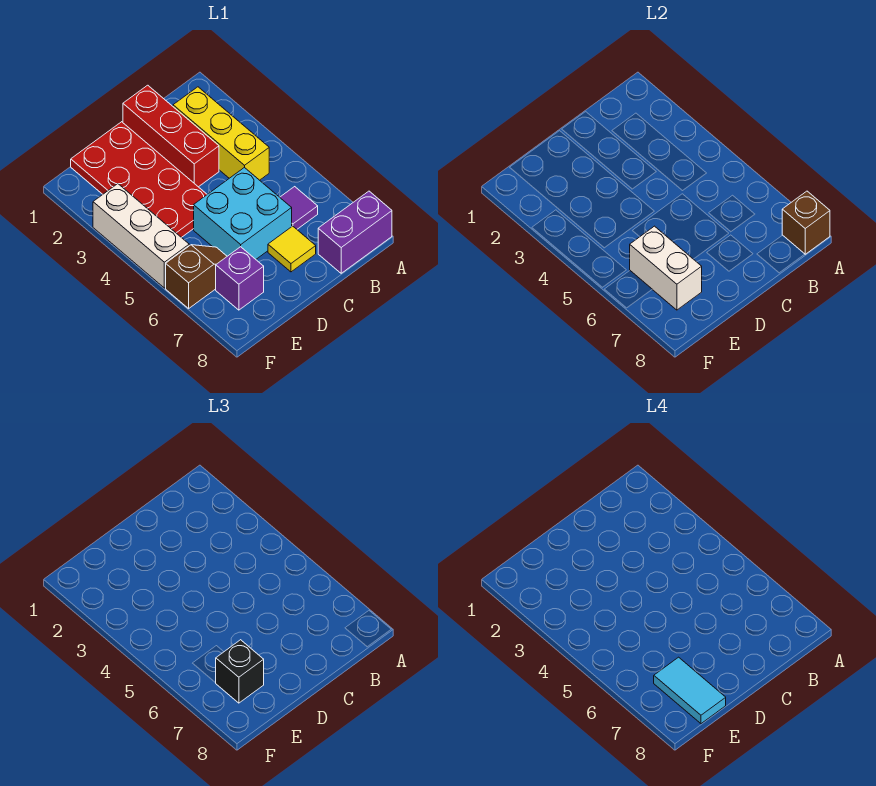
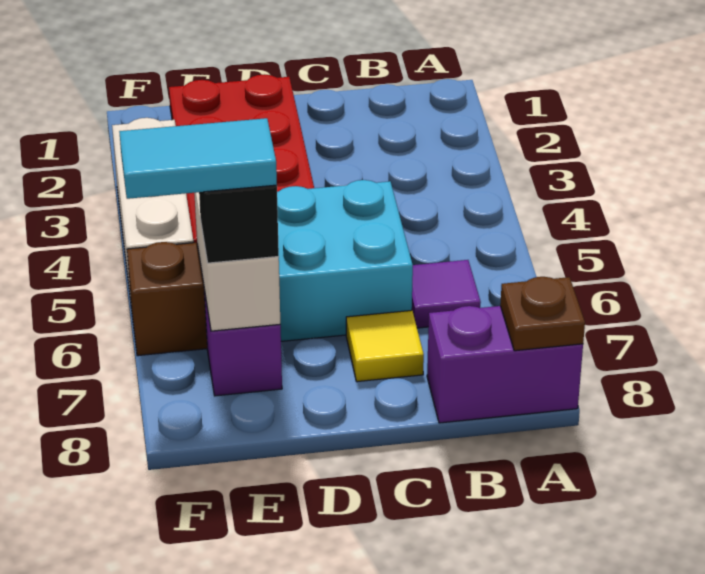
brown 1x1 brick [782,191,830,254] -> brown 1x1 plate [500,277,585,351]
yellow 1x3 brick [173,87,269,180] -> none
red 1x3 brick [123,85,219,187] -> none
cyan 1x2 tile [654,657,726,724] -> cyan 1x2 tile turned to [119,118,277,199]

